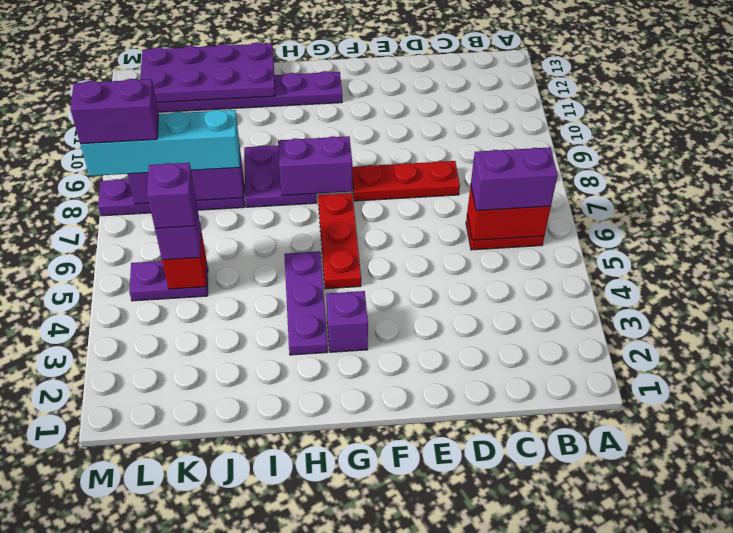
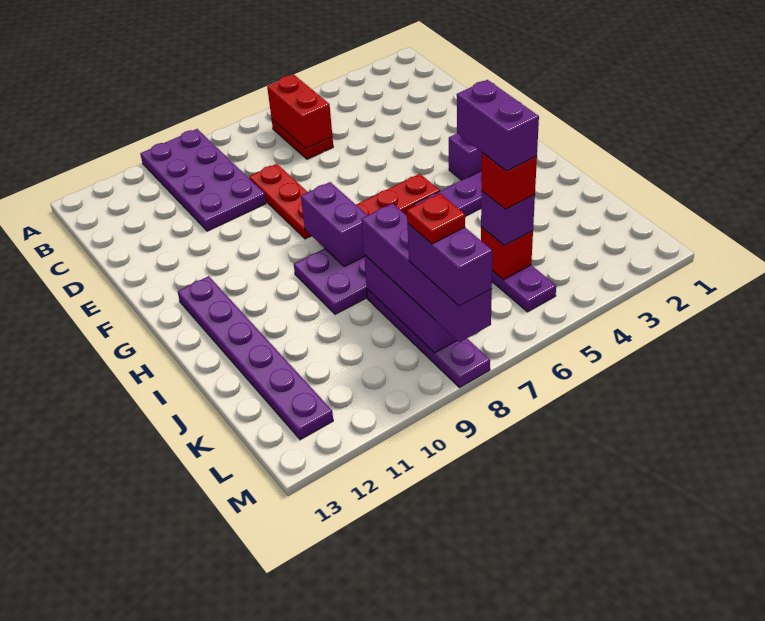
purple 1x2 brick [471,147,558,211] -> purple 1x2 brick moved to [457,80,539,171]
purple 2x4 plate [140,42,275,102] -> purple 2x4 plate moved to [140,129,266,231]
cyan 1x4 brick [80,110,240,176] -> purple 1x4 brick [361,203,492,342]
purple 1x1 brick [147,163,195,228] -> red 1x1 brick [481,153,537,209]
none -> red 1x1 plate [407,194,465,244]

